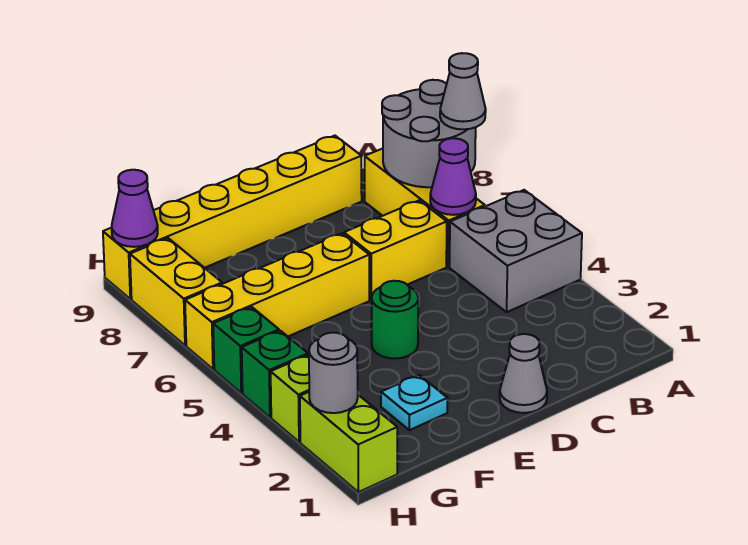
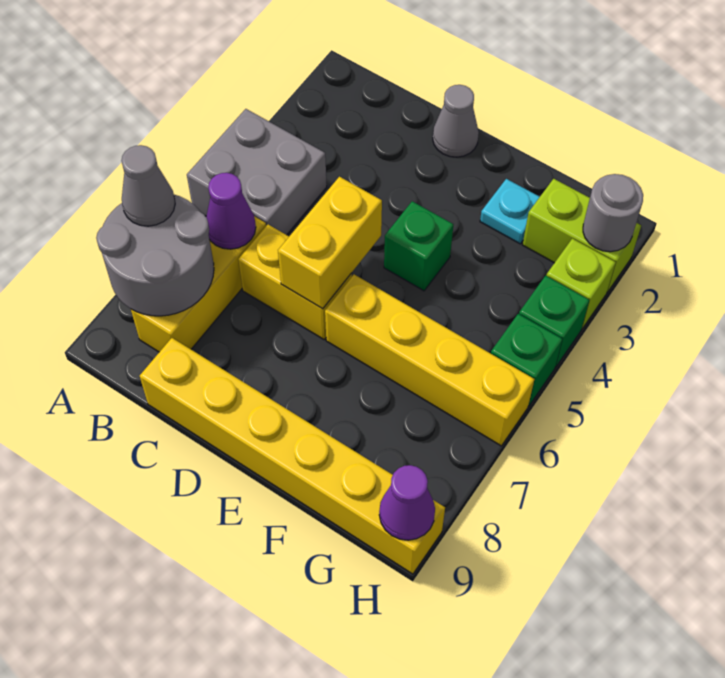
green 1x1 round brick [372,281,418,359] -> green 1x1 brick [384,201,453,291]
lime 1x2 brick [300,392,397,492] -> lime 1x2 brick turned to [523,179,641,292]
yellow 1x2 brick [130,238,222,345] -> yellow 1x2 brick moved to [278,177,382,309]

